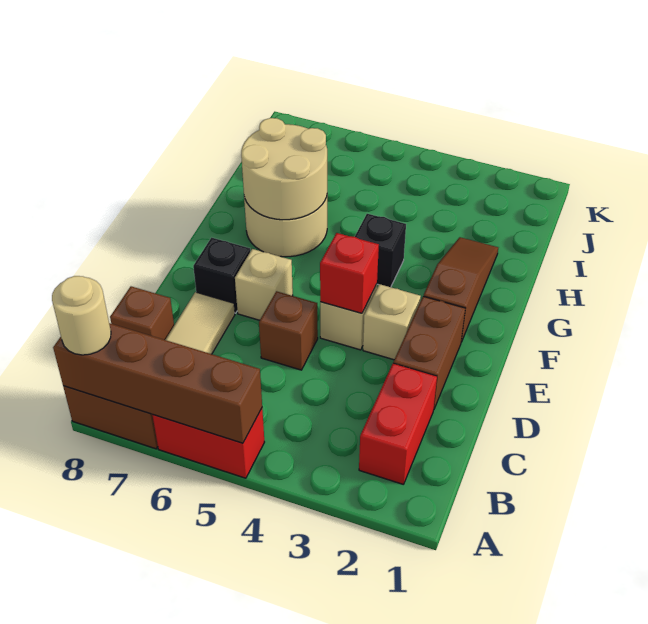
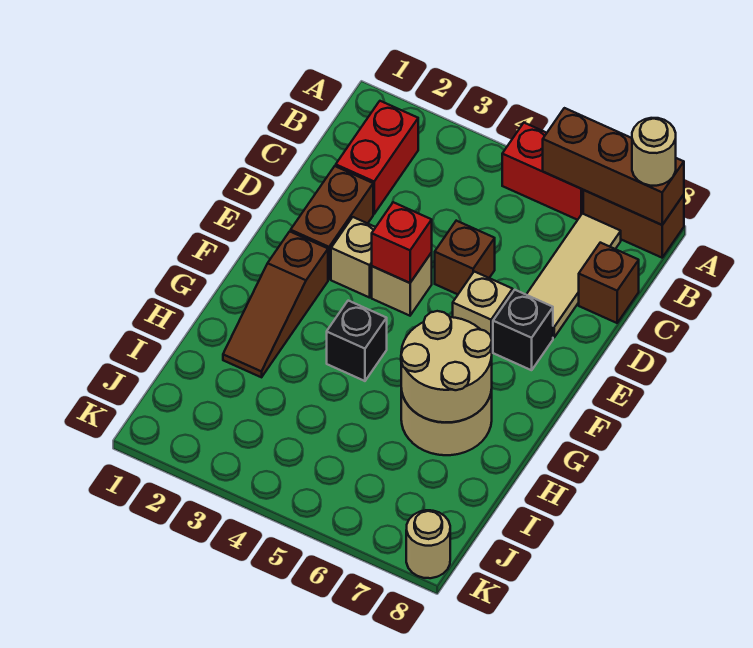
brown 1x4 brick [53,323,262,443] -> brown 1x3 brick [543,108,684,225]
none -> tan 1x1 round brick [406,510,450,578]

